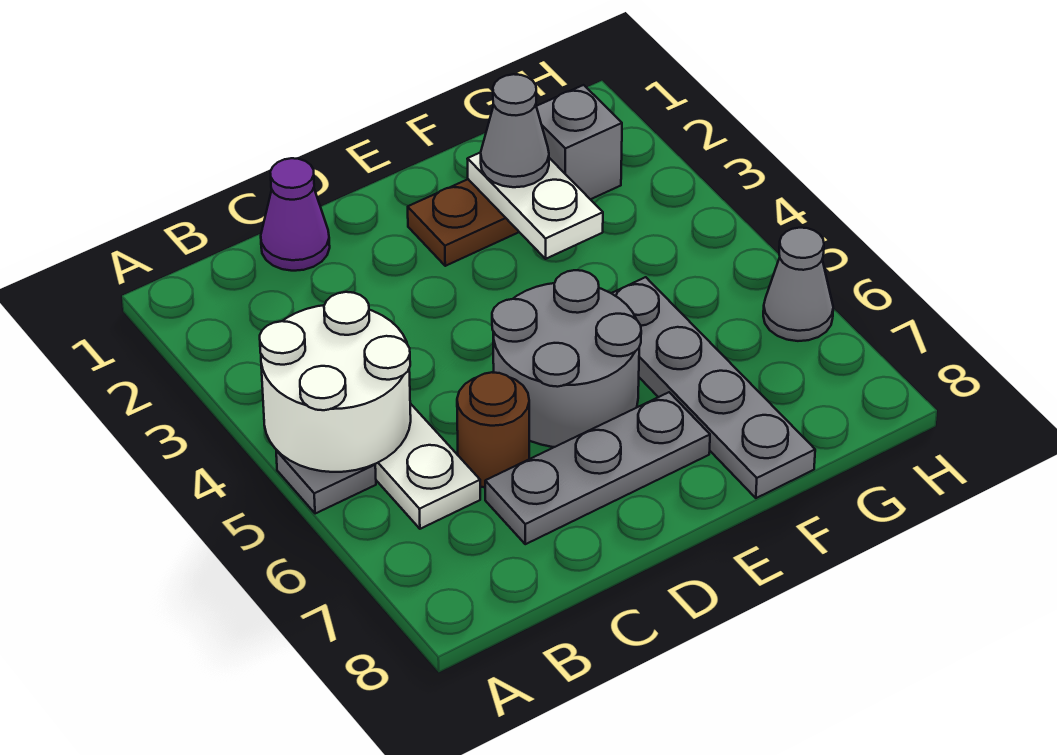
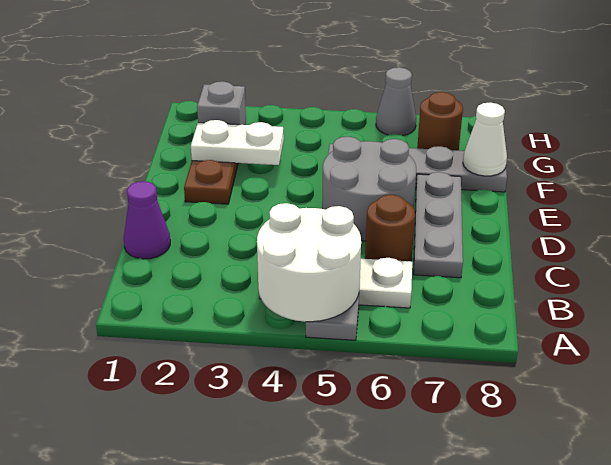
grey 1x1 cone [481,74,549,187] -> none
none -> white 1x1 cone [463,103,507,176]
none -> brown 1x1 round brick [417,92,463,151]

